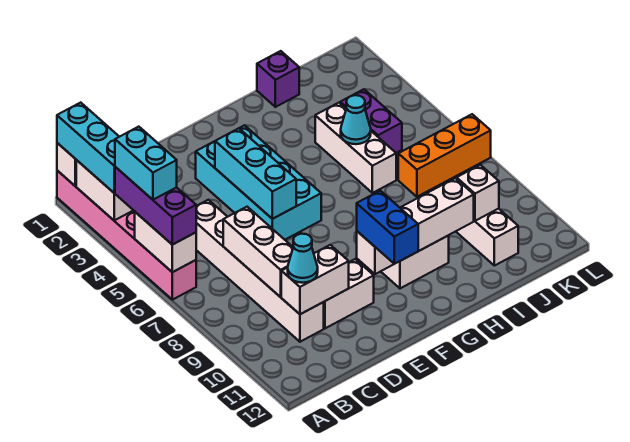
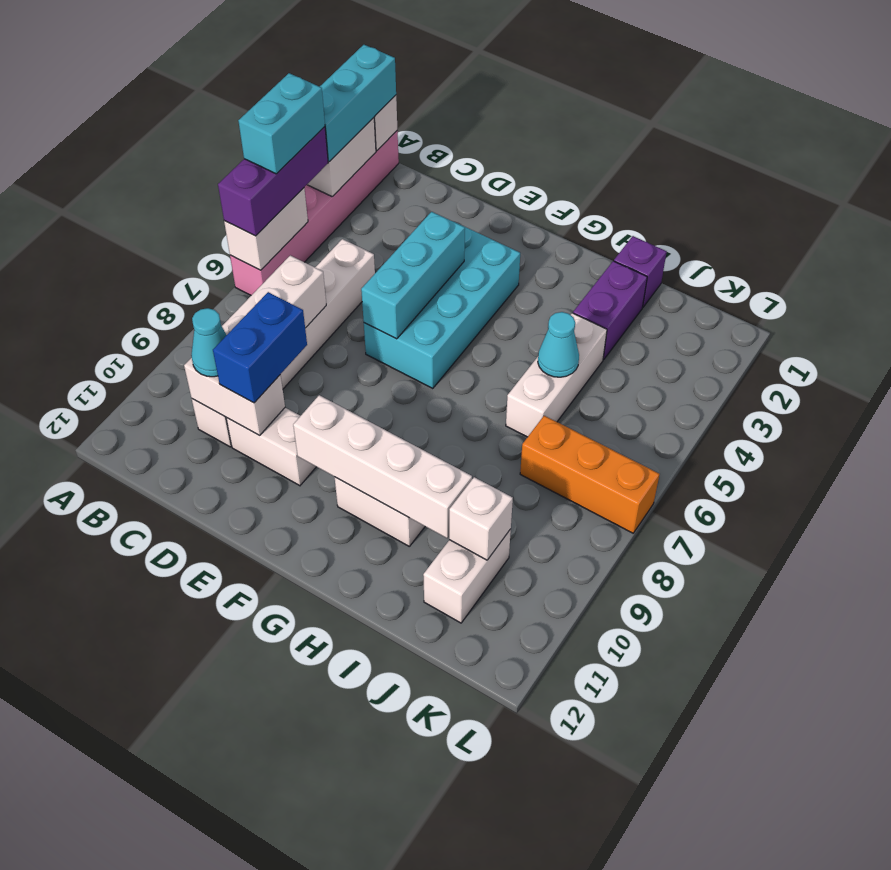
blue 1x2 brick [357,191,418,264] -> blue 1x2 brick moved to [213,292,307,403]
purple 1x2 brick [340,89,402,153] -> purple 1x2 brick moved to [573,261,647,360]

